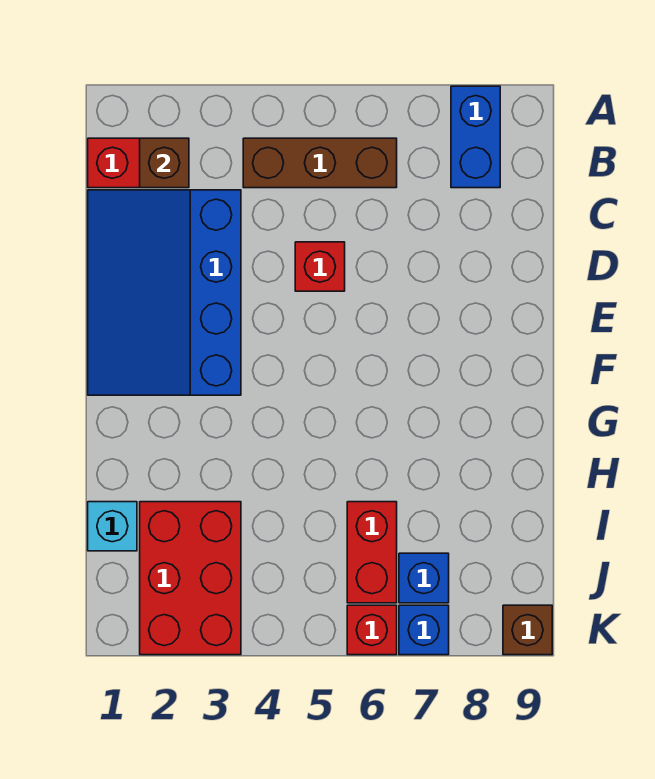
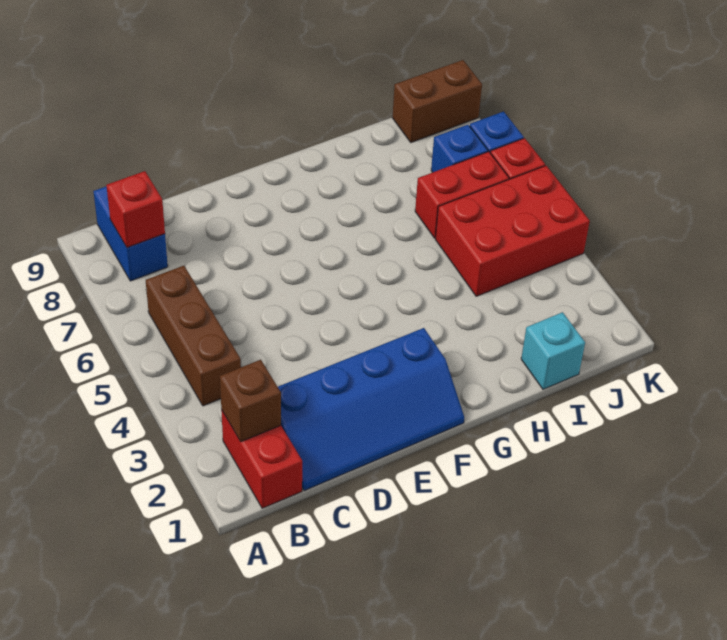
blue 1x2 brick [451,86,500,188] -> blue 1x2 brick turned to [93,186,168,281]
blue 3x4 slope [88,190,241,395] -> blue 2x4 slope [278,328,464,491]
red 1x1 brick [295,242,345,291] -> red 1x1 brick moved to [106,171,165,248]
red 2x3 brick [140,502,241,655] -> red 2x3 brick moved to [435,166,590,296]
brown 1x1 brick [503,605,552,655] -> brown 1x2 brick [392,60,482,142]

